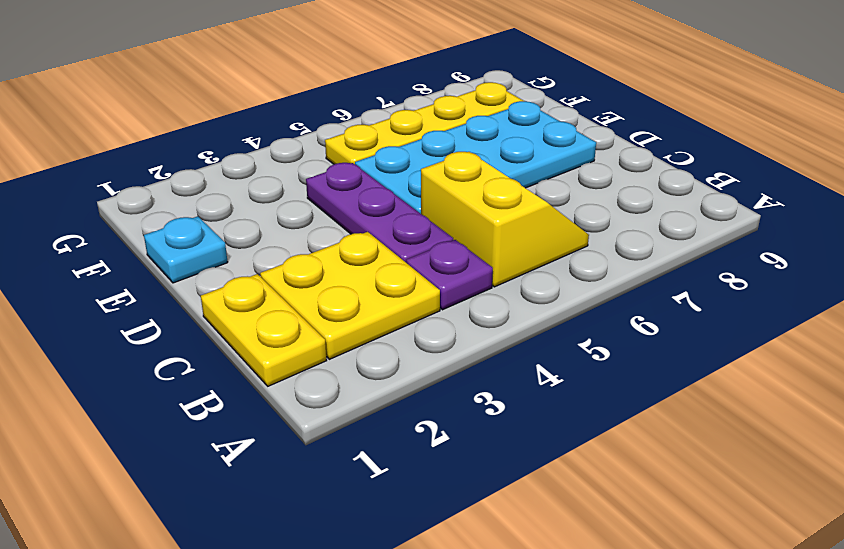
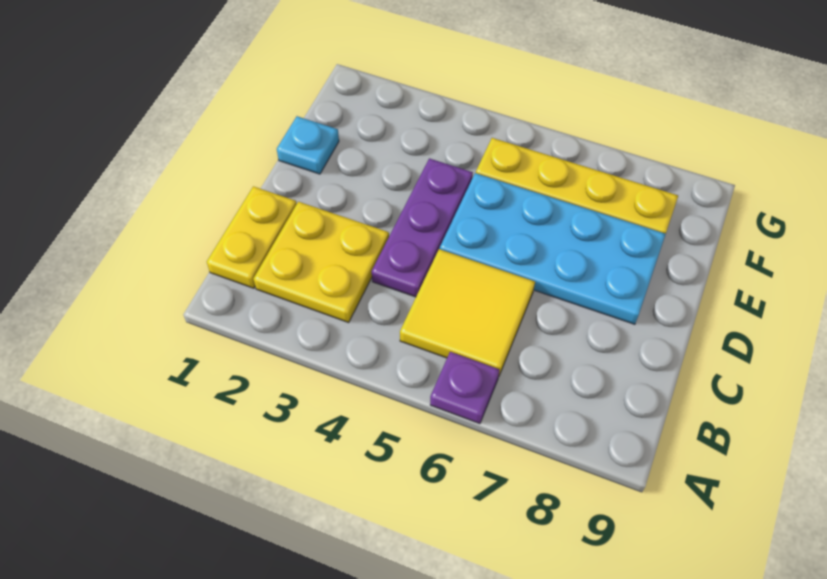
purple 1x1 plate [406,240,493,310] -> purple 1x1 plate moved to [430,352,499,424]
yellow 2x2 slope [421,152,589,287] -> yellow 2x2 tile [400,249,535,375]

